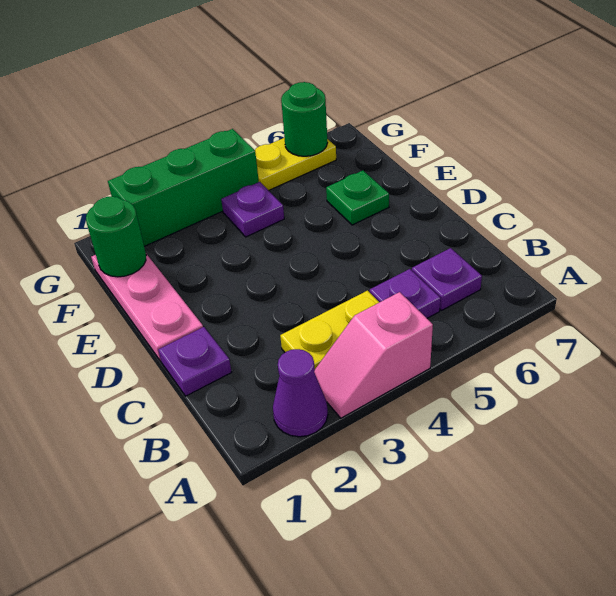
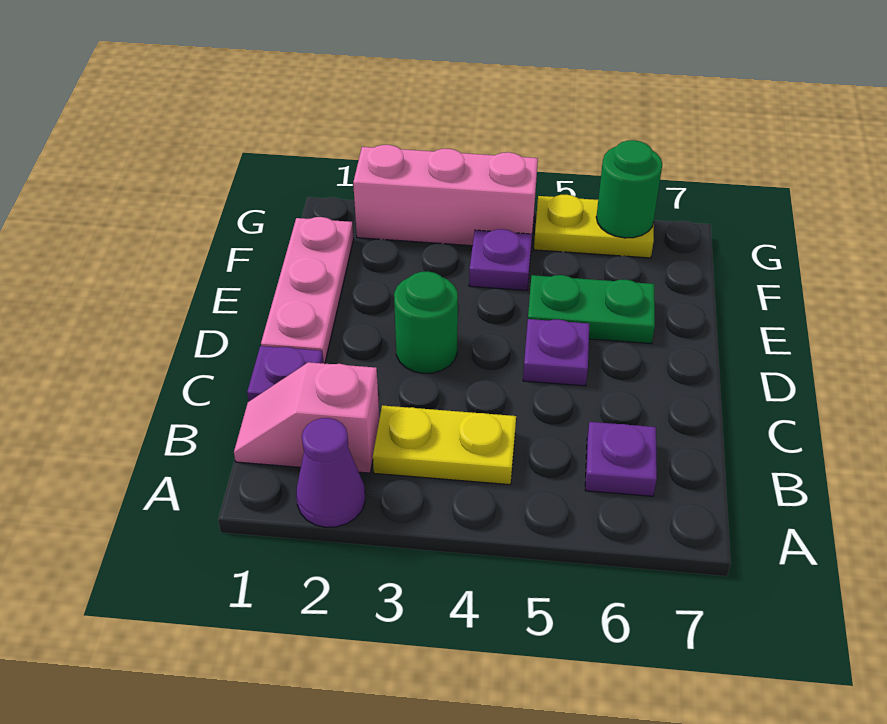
pink 1x2 slope [314,292,433,418] -> pink 1x2 slope moved to [234,362,379,473]
purple 1x1 plate [370,269,441,318] -> purple 1x1 plate moved to [523,319,589,386]
green 1x1 plate [326,171,389,225] -> green 1x2 plate [528,275,655,344]
green 1x1 round brick [86,196,146,277] -> green 1x1 round brick moved to [394,271,458,373]
green 1x3 brick [108,129,259,246] -> pink 1x3 brick [353,145,538,246]

